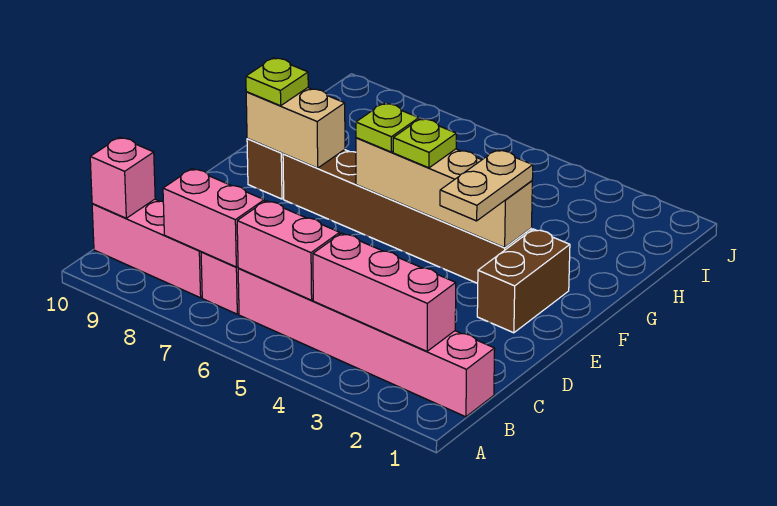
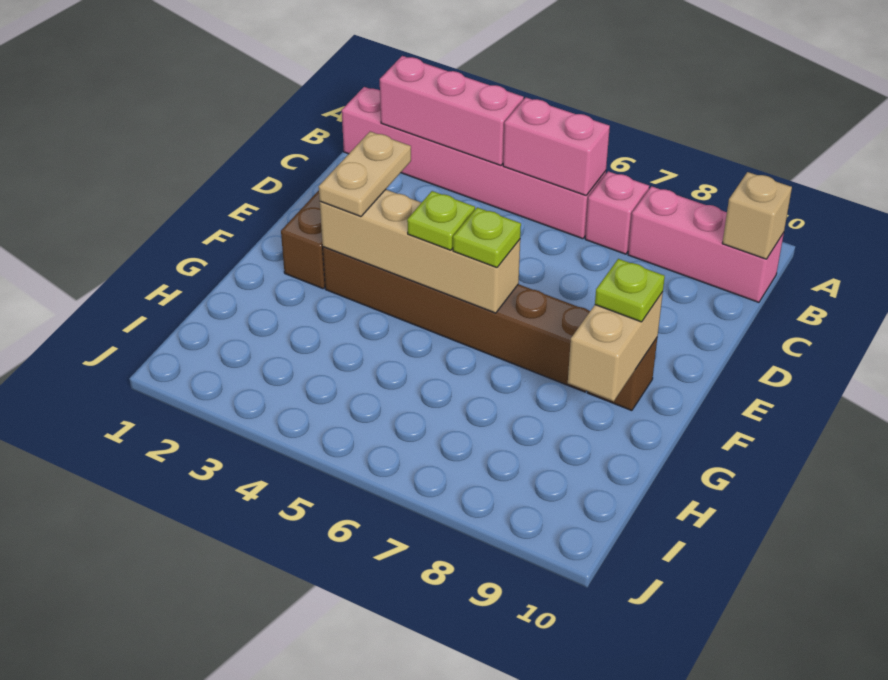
pink 1x2 brick [163,169,264,267] -> none
pink 1x1 brick [90,137,155,218] -> tan 1x1 brick [722,172,792,259]
tan 1x2 brick [246,88,345,168] -> tan 1x2 brick turned to [568,292,663,401]

